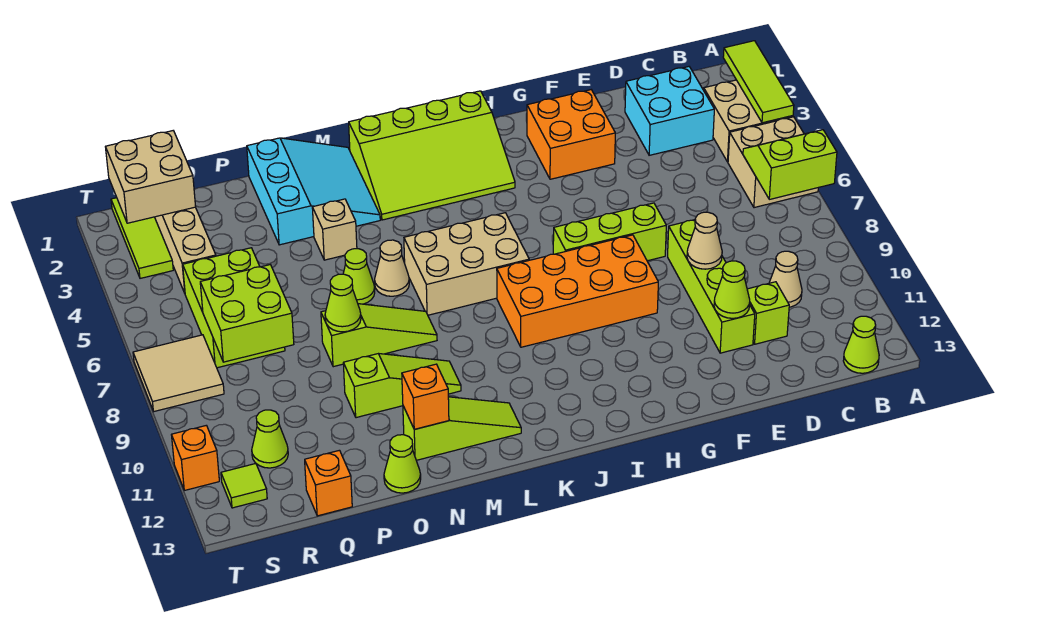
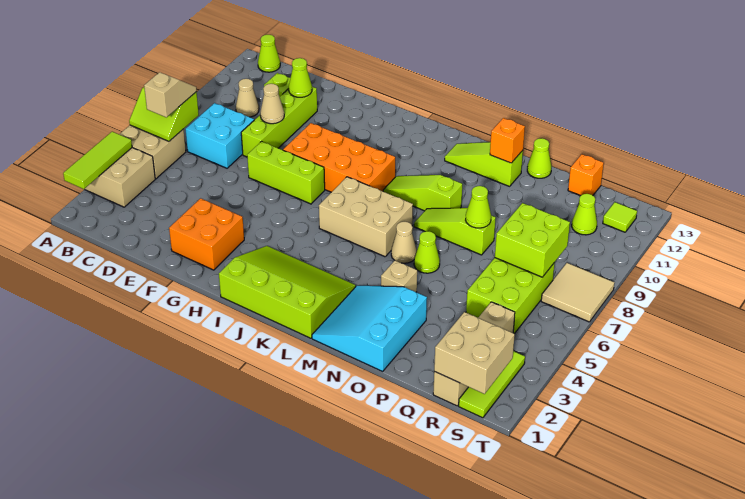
none -> tan 1x2 slope [144,72,197,117]
cyan 2x2 brick [625,67,714,155] -> cyan 2x2 brick moved to [185,103,254,168]
lime 1x3 slope [343,354,461,418] -> lime 1x3 slope moved to [383,175,462,211]
orange 1x1 brick [171,425,219,490] -> none

